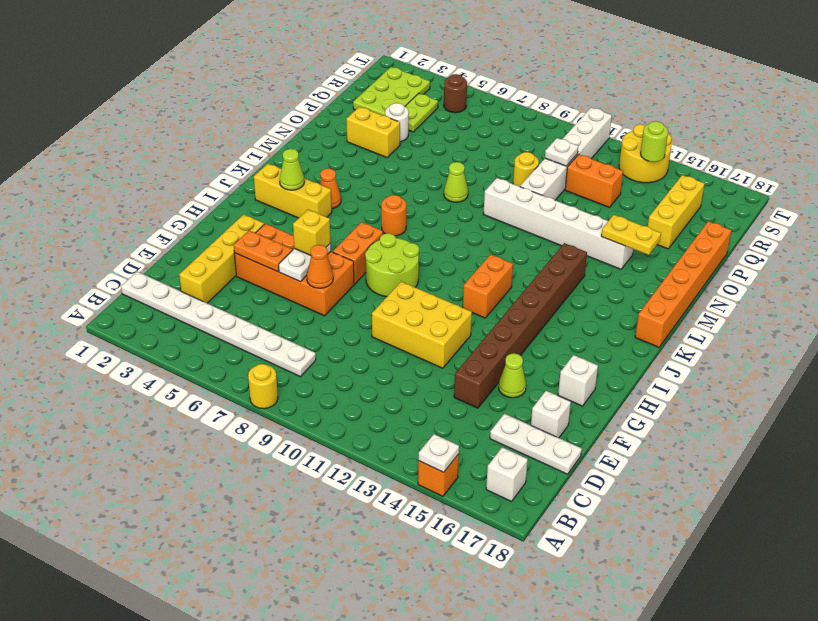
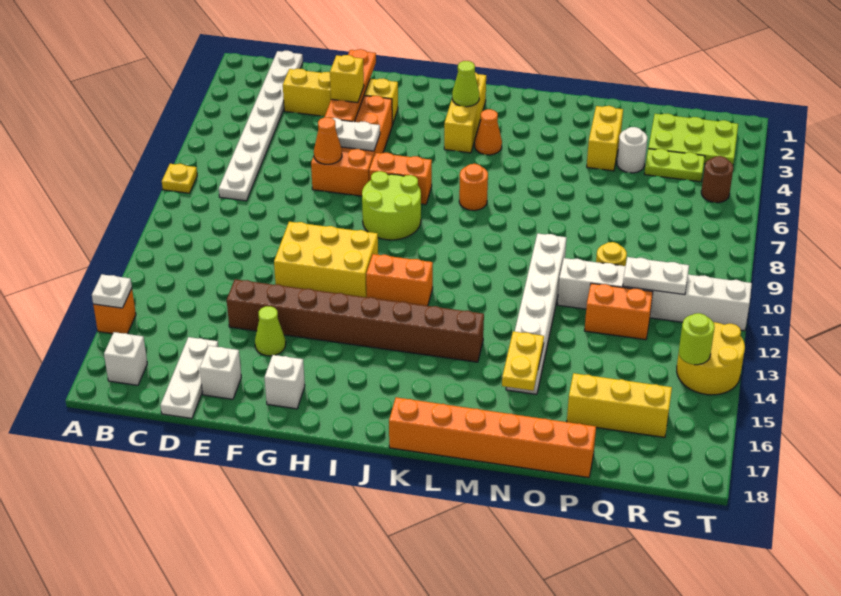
yellow 1x1 round brick [248,364,278,409] -> yellow 1x1 plate [162,164,197,193]
orange 1x2 plate [234,230,292,272] -> orange 1x4 plate [325,49,376,122]
yellow 2x3 brick [372,282,472,368] -> yellow 2x3 brick turned to [274,222,378,297]
yellow 1x1 brick [293,209,331,255] -> yellow 1x1 brick moved to [330,55,364,103]
lime 1x1 cone [444,162,468,202] -> none
white 1x1 plate [545,138,578,166] -> white 1x2 plate [623,257,689,295]
orange 1x2 brick [565,154,623,207] -> orange 1x2 brick turned to [584,283,653,340]

